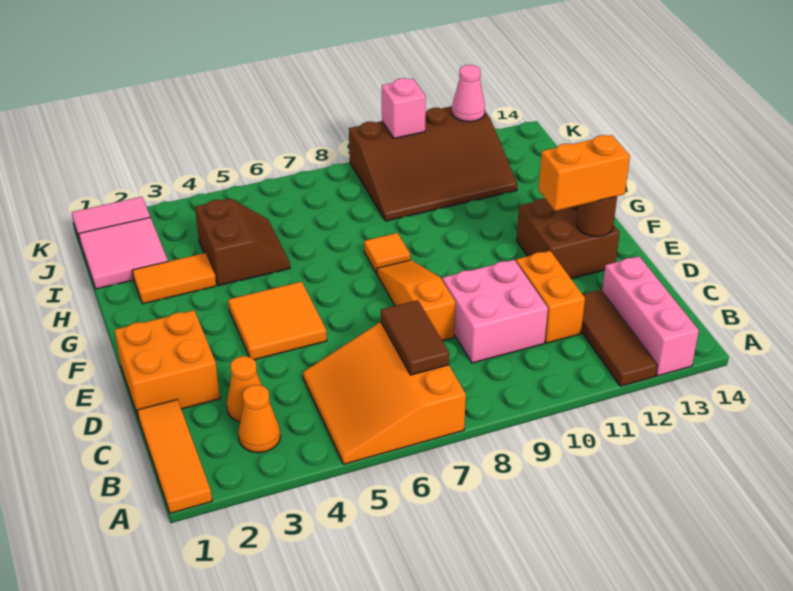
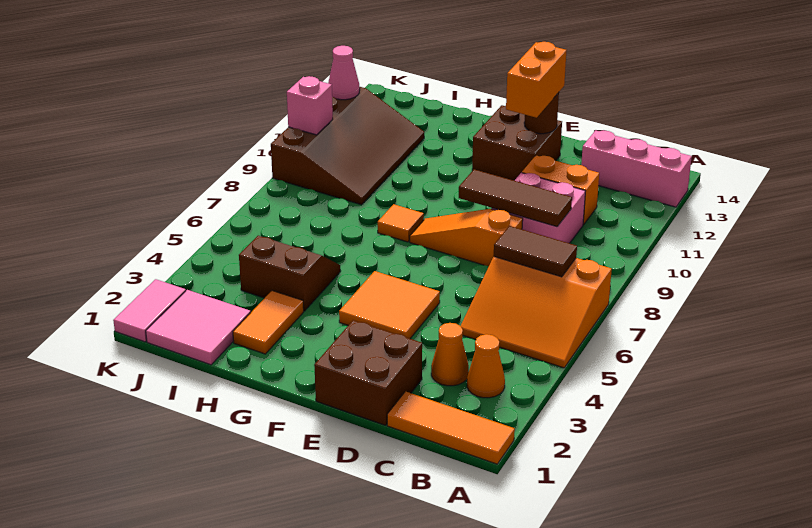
brown 1x3 tile [581,290,657,386] -> brown 1x3 tile moved to [459,169,572,227]
orange 2x2 brick [114,310,220,419] -> brown 2x2 brick [314,320,422,425]

